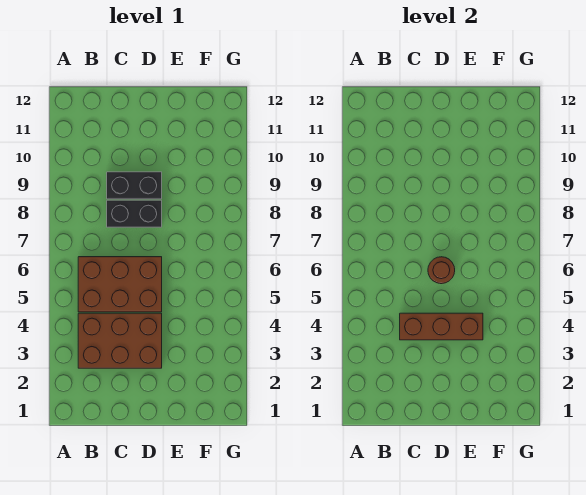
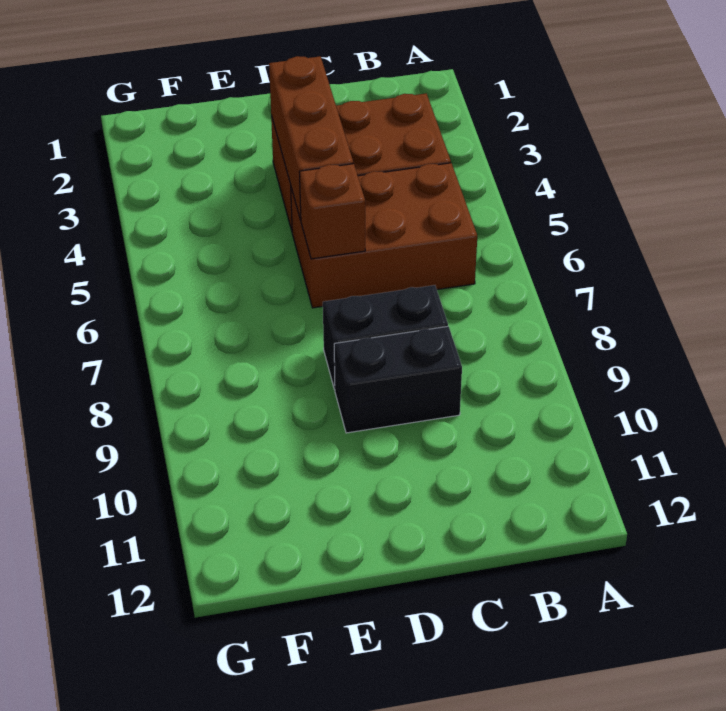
brown 1x3 brick [400,313,483,340] -> brown 1x3 brick turned to [269,56,353,220]
brown 1x1 round brick [428,257,455,284] -> brown 1x1 brick [300,164,365,259]

